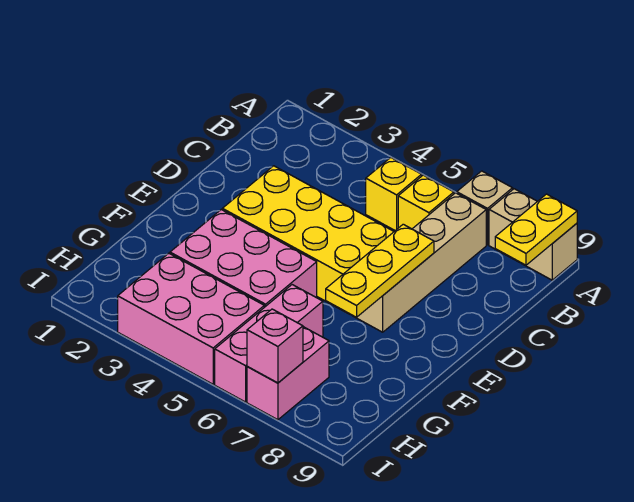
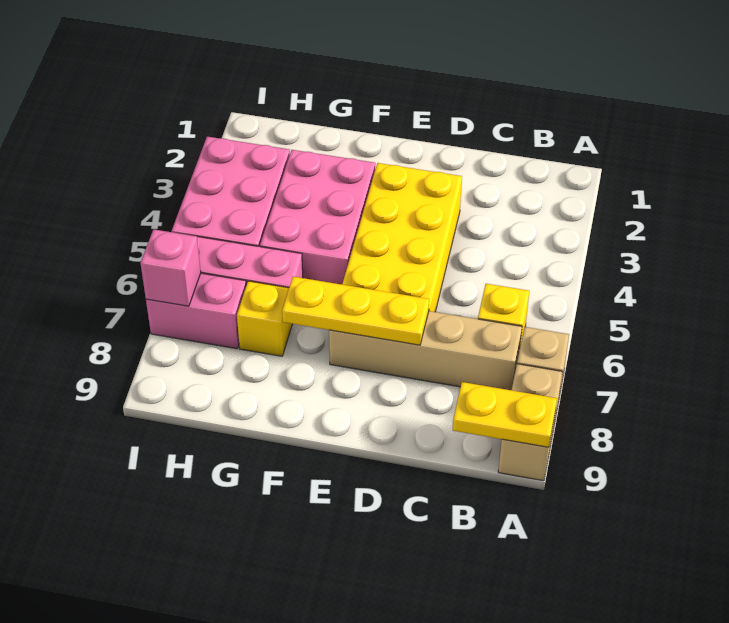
yellow 1x1 brick [366,158,422,231] -> yellow 1x1 brick moved to [237,281,292,356]

